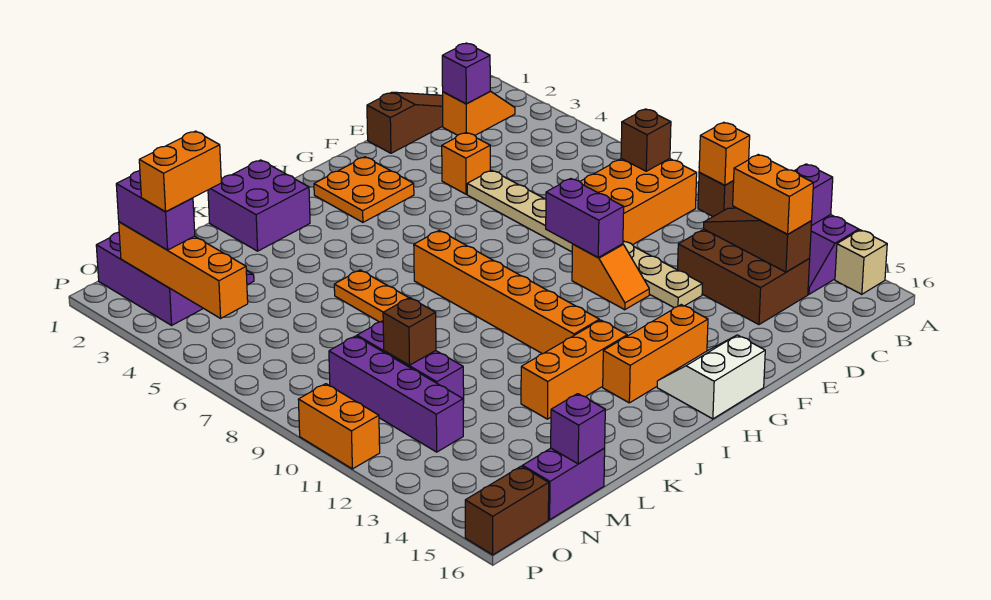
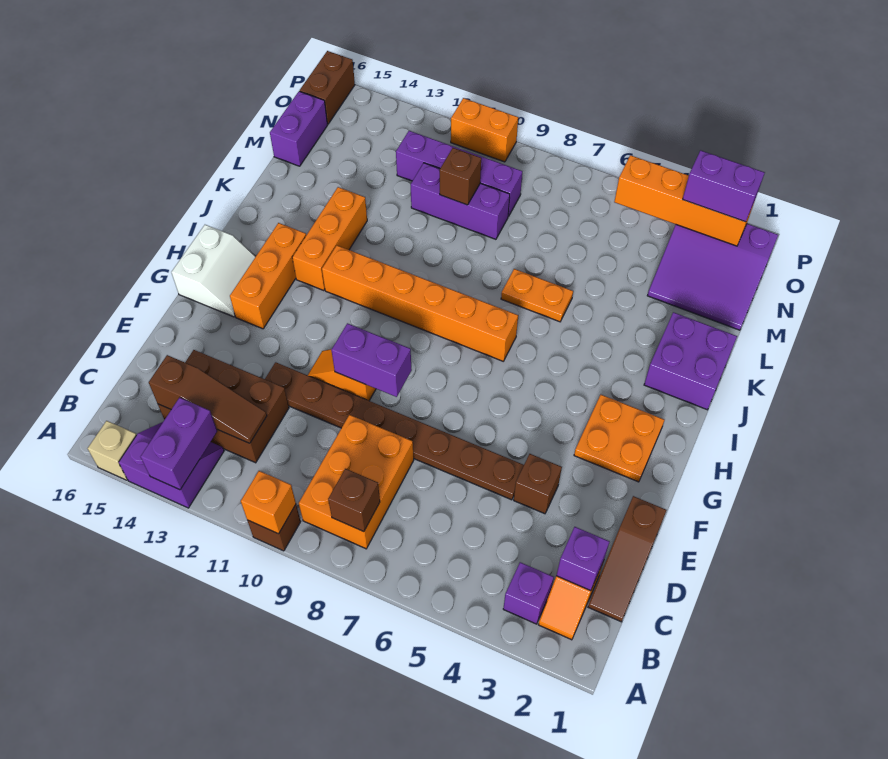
orange 1x2 brick [733,155,813,234] -> none
orange 1x1 brick [442,133,490,194] -> brown 1x1 brick [514,454,562,514]
tan 1x8 plate [467,170,702,308] -> brown 1x8 plate [265,362,524,500]
purple 1x1 brick [551,394,605,464] -> purple 1x1 brick moved to [503,562,554,624]
orange 1x2 brick [139,131,221,212] -> none

